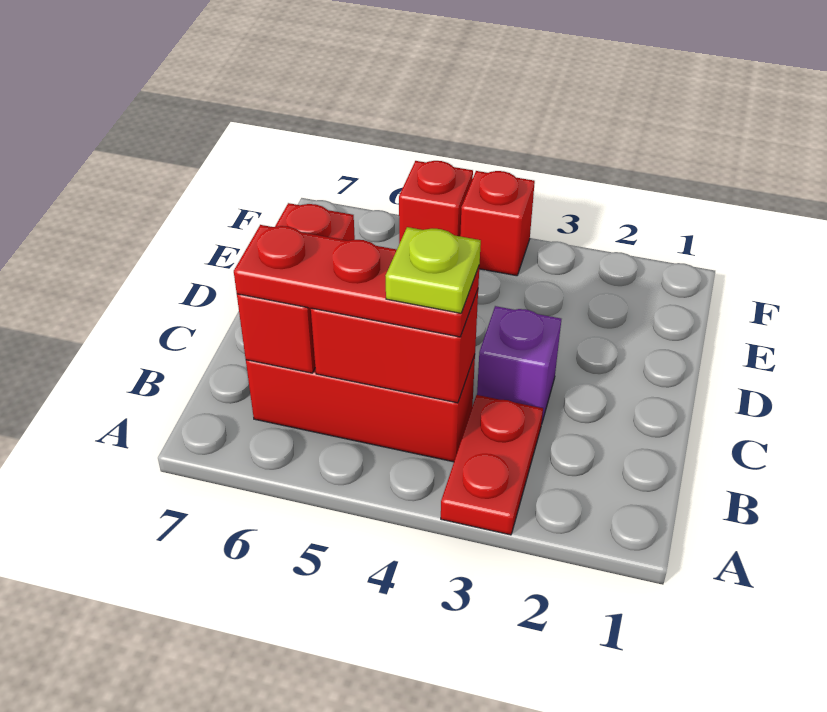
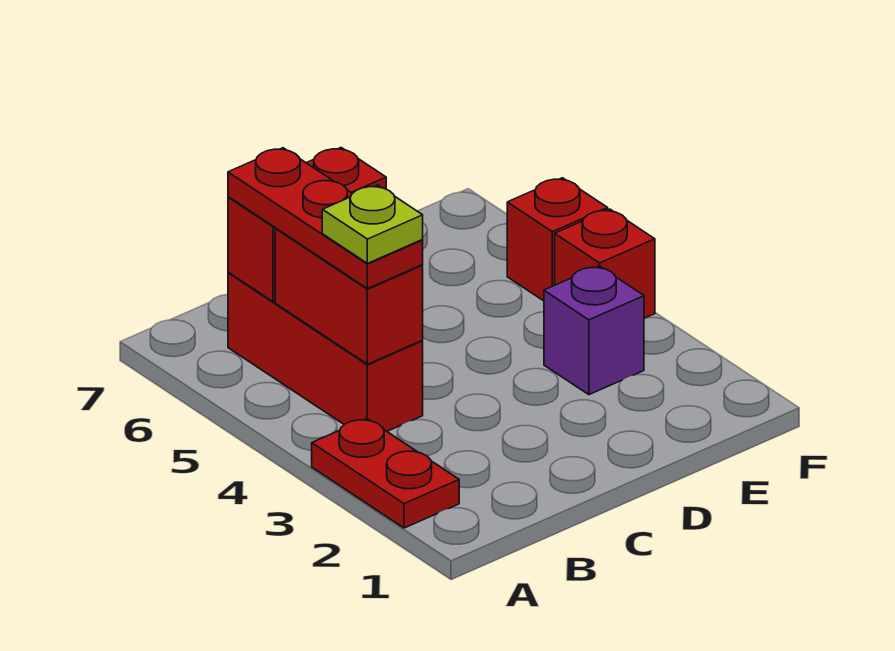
red 1x2 plate [441,395,543,535] -> red 1x2 plate turned to [312,419,459,528]
purple 1x1 brick [477,306,561,422] -> purple 1x1 brick moved to [544,266,644,395]

